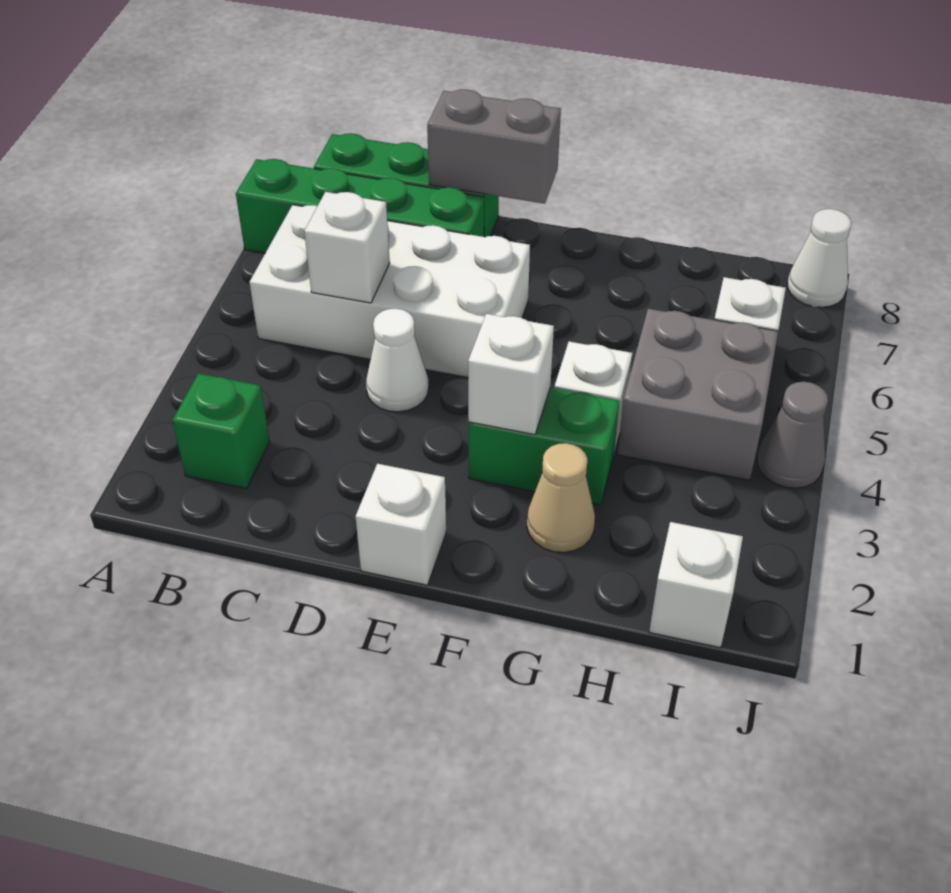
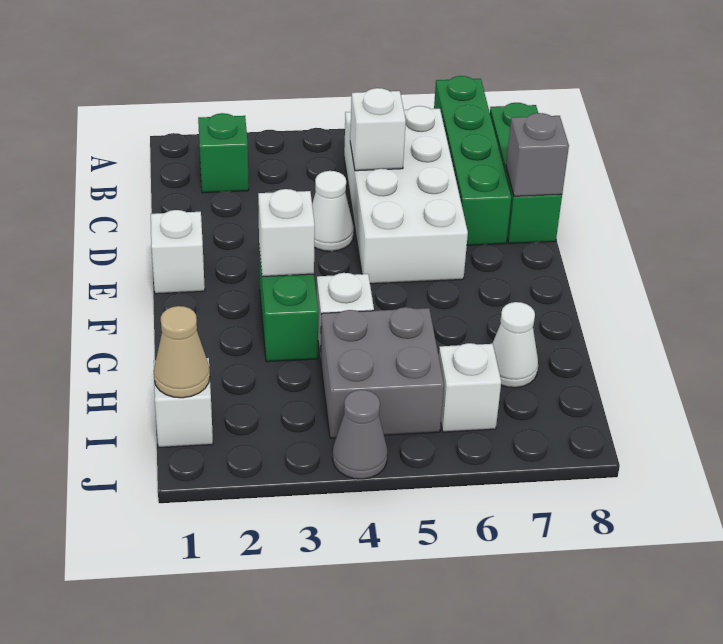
grey 1x2 brick [427,89,561,204] -> grey 1x1 brick [506,113,569,196]
tan 1x1 cone [527,443,595,552] -> tan 1x1 cone moved to [154,306,210,398]
white 1x1 cone [787,209,851,307] -> white 1x1 cone moved to [492,302,538,388]

